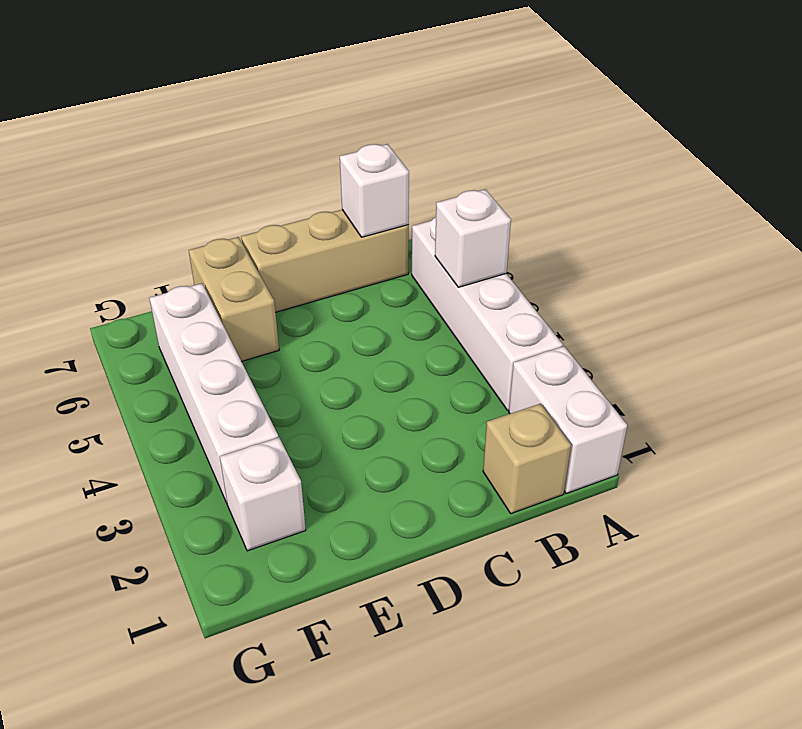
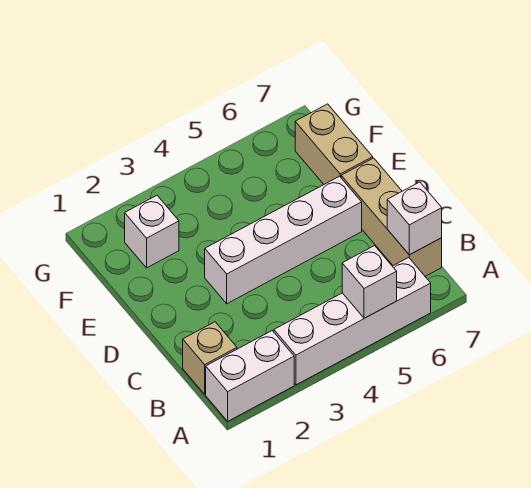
tan 1x2 brick [189,237,279,361] -> tan 1x2 brick turned to [295,104,373,184]
white 1x4 brick [150,283,279,503] -> white 1x4 brick moved to [205,176,362,304]

